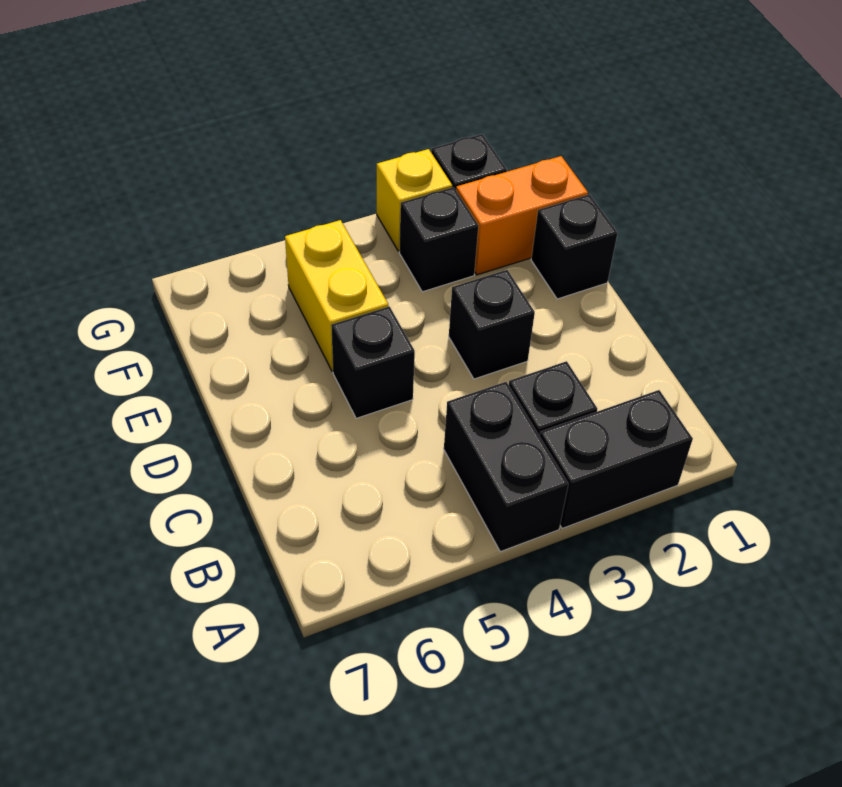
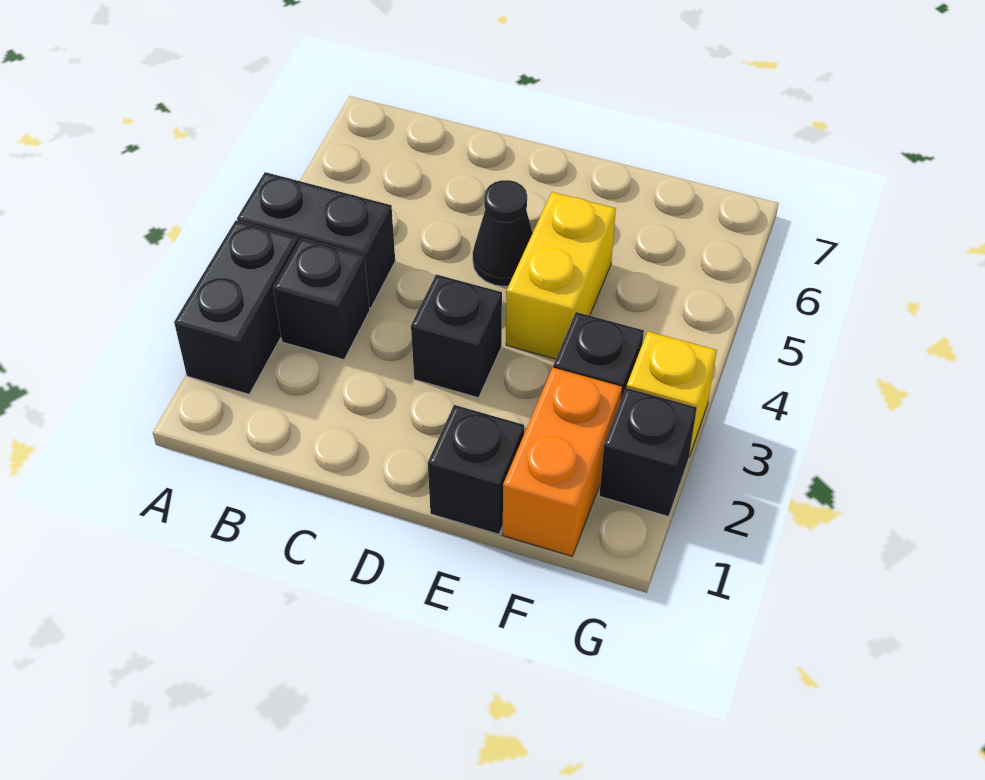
black 1x1 brick [331,306,415,418] -> black 1x1 cone [473,180,533,287]
yellow 1x2 brick [285,220,388,371] -> yellow 1x2 brick turned to [506,192,616,359]

